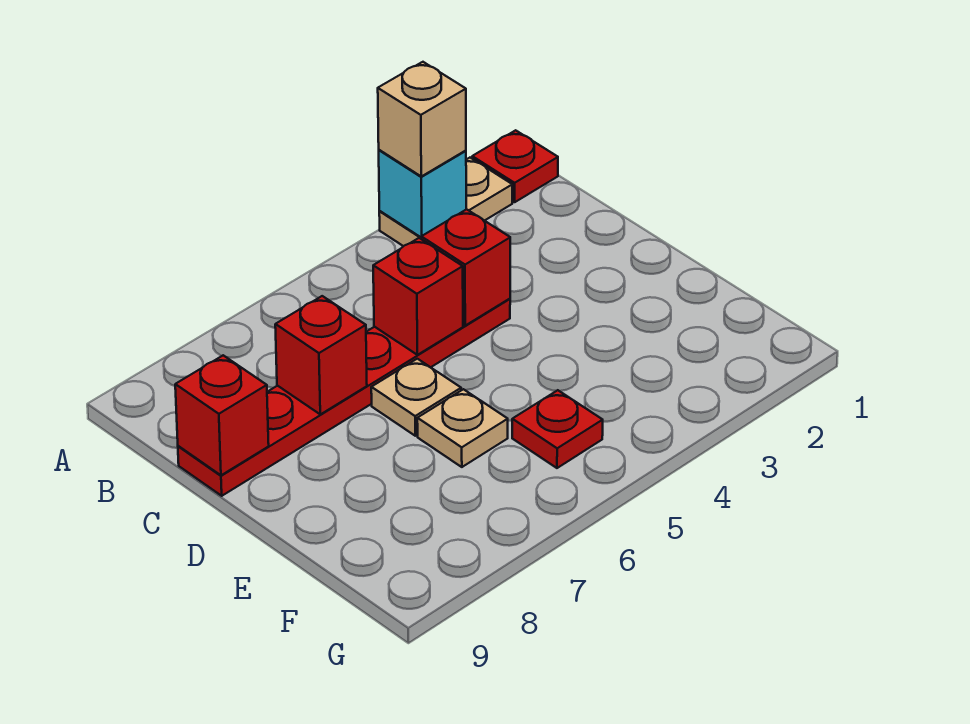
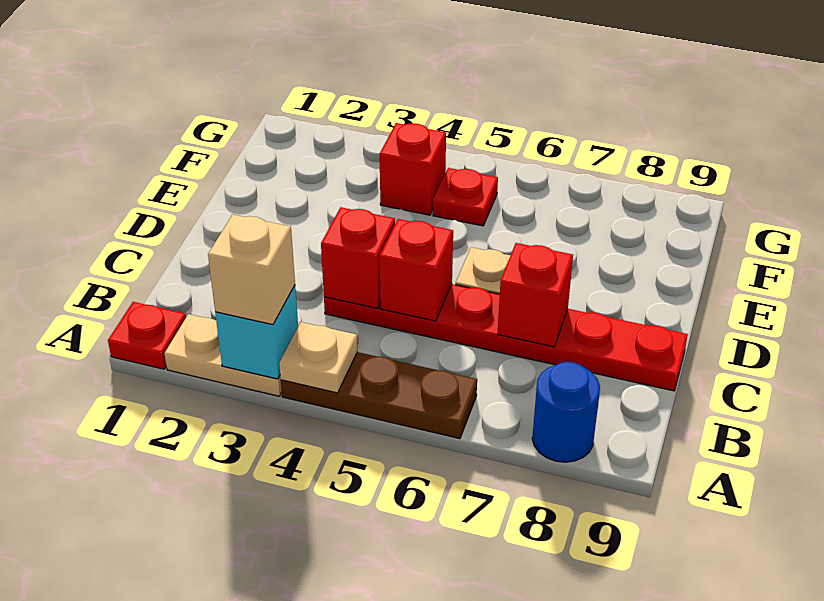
none -> brown 1x3 plate [281,352,477,439]
none -> blue 1x1 round brick [532,362,600,462]
red 1x1 brick [175,355,269,475] -> red 1x1 brick moved to [380,123,446,215]
tan 1x1 plate [417,389,508,467] -> tan 1x1 plate moved to [279,322,357,393]

